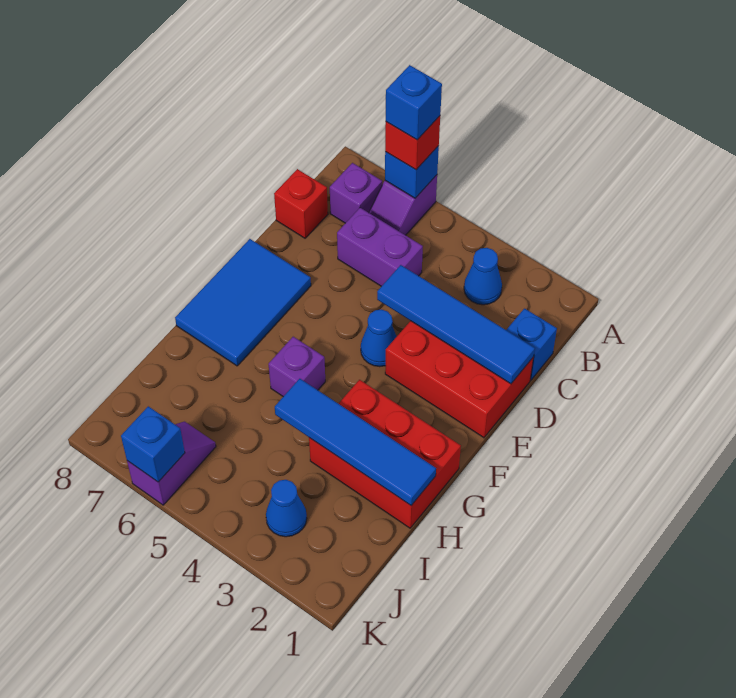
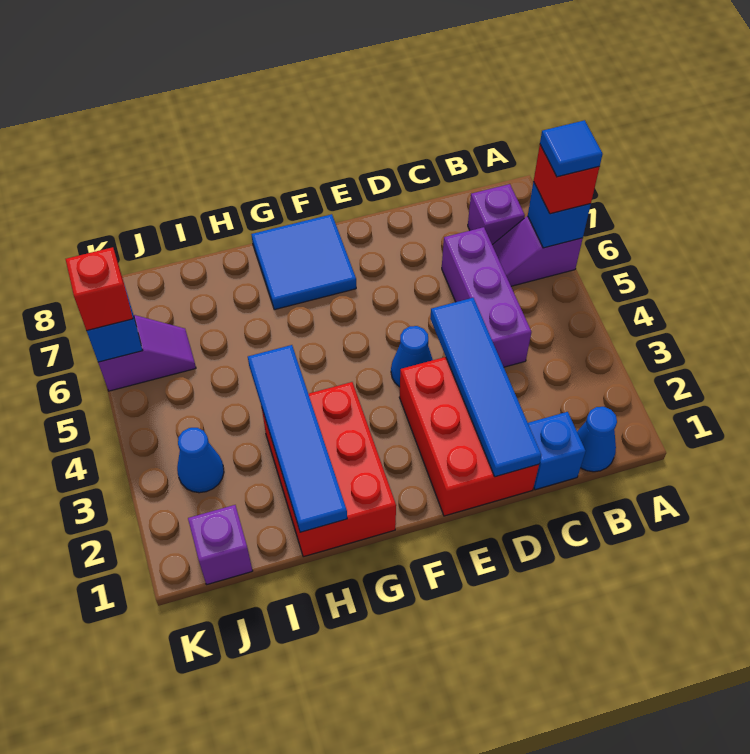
blue 1x1 brick [386,65,442,140] -> blue 1x1 tile [540,120,603,177]
blue 1x1 cone [464,248,502,305] -> blue 1x1 cone moved to [577,407,617,472]
purple 1x2 brick [337,208,423,286] -> purple 1x3 brick [442,227,531,367]
red 1x1 brick [274,169,328,238] -> red 1x1 brick moved to [66,247,133,331]
blue 2x3 tile [175,239,311,366] -> blue 2x2 tile [251,214,356,310]
purple 1x1 brick [269,337,325,397] -> purple 1x1 brick moved to [188,505,253,585]

